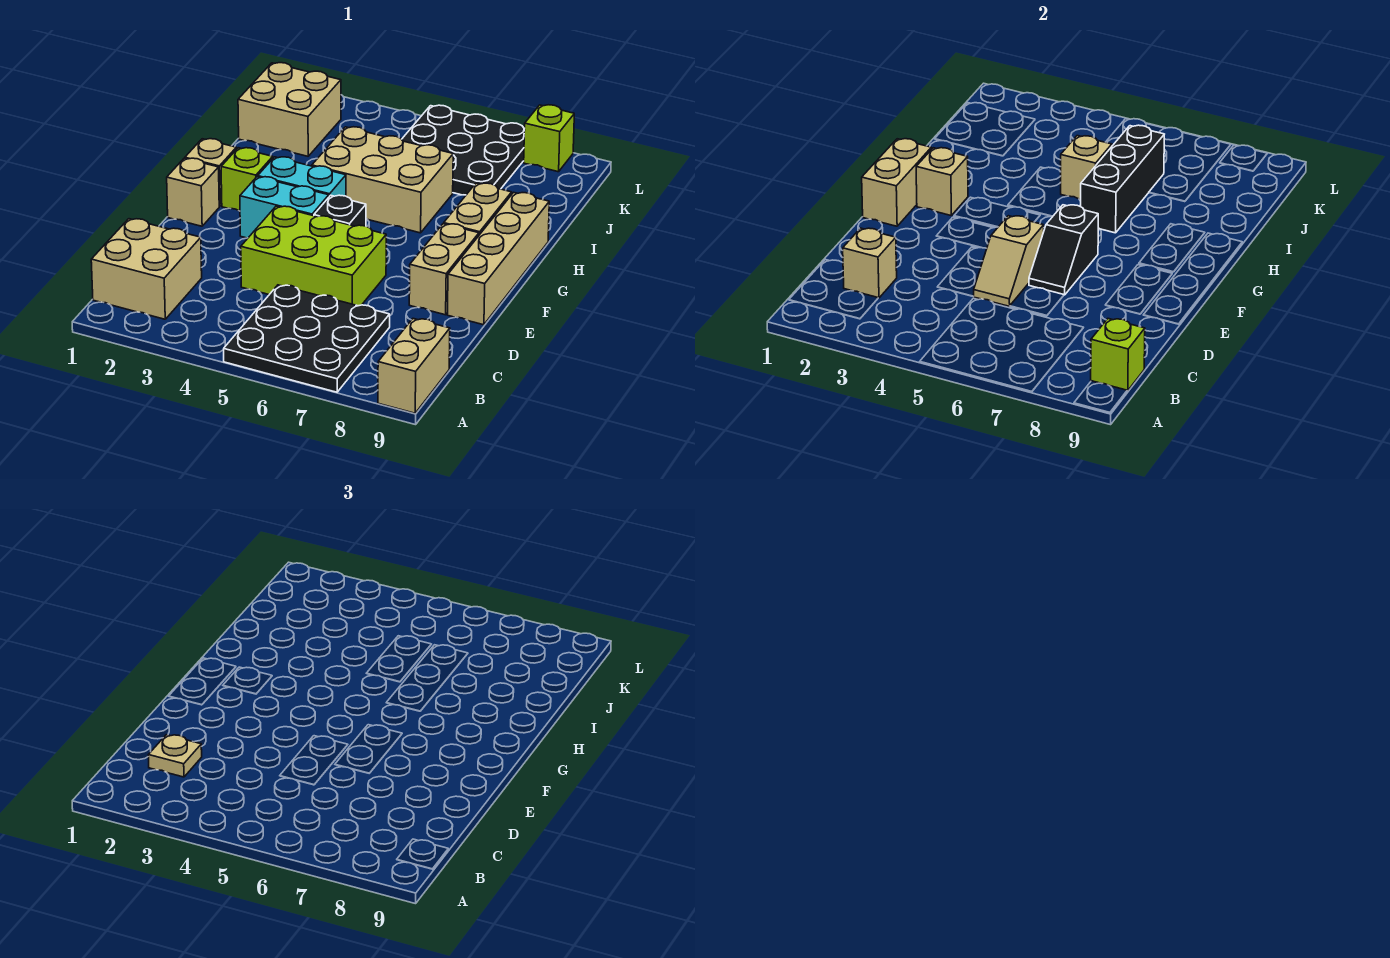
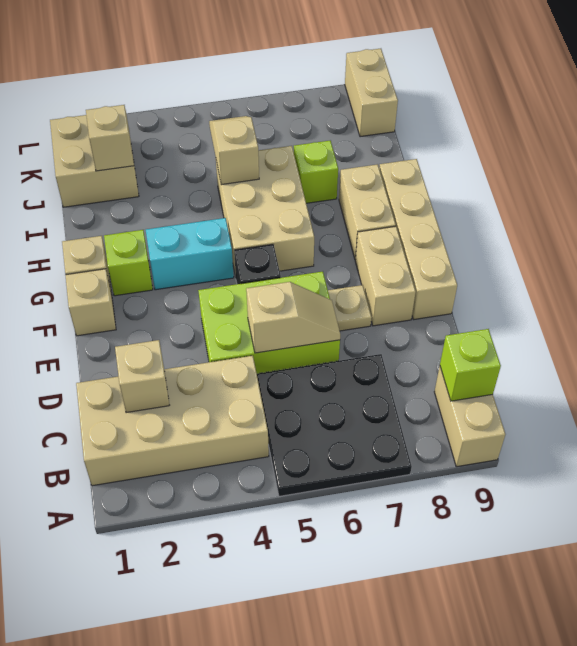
tan 2x2 brick [91,219,202,319] -> tan 2x4 brick [76,356,269,486]
tan 1x1 plate [148,735,202,777] -> tan 1x1 plate moved to [328,285,372,331]
tan 1x2 slope [973,216,1044,306] -> tan 1x2 slope turned to [246,282,340,353]
black 1x2 slope [1029,205,1098,295] -> none
tan 1x2 brick [862,139,931,226] -> tan 1x2 brick moved to [345,49,398,137]
cyan 1x2 brick [240,177,329,238] -> none
tan 1x1 brick [916,148,968,215] -> tan 1x1 brick moved to [86,105,134,171]
tan 2x3 brick [312,127,453,233] -> tan 2x3 brick turned to [216,146,314,276]
black 1x3 brick [1081,125,1164,233] -> none
black 3x3 plate [402,105,525,195] -> none
lime 1x1 brick [524,105,574,172] -> lime 1x1 brick moved to [294,141,338,203]

